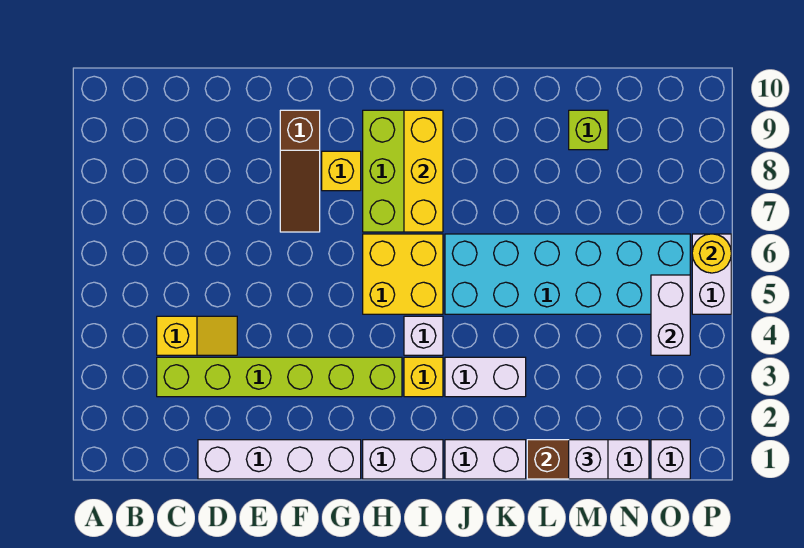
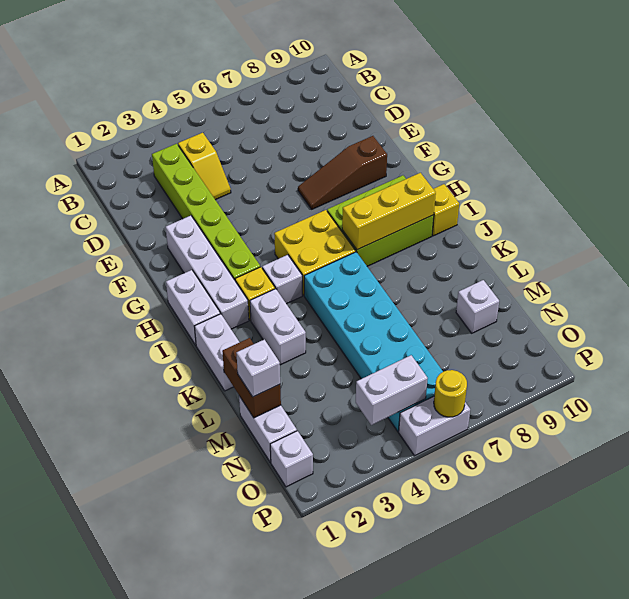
white 1x4 brick [198,440,361,479] -> white 1x4 brick moved to [166,216,249,329]
yellow 1x1 brick [322,151,361,191] -> yellow 1x1 brick moved to [432,184,459,236]
lime 1x1 brick [569,110,608,150] -> white 1x1 brick [456,280,499,333]

